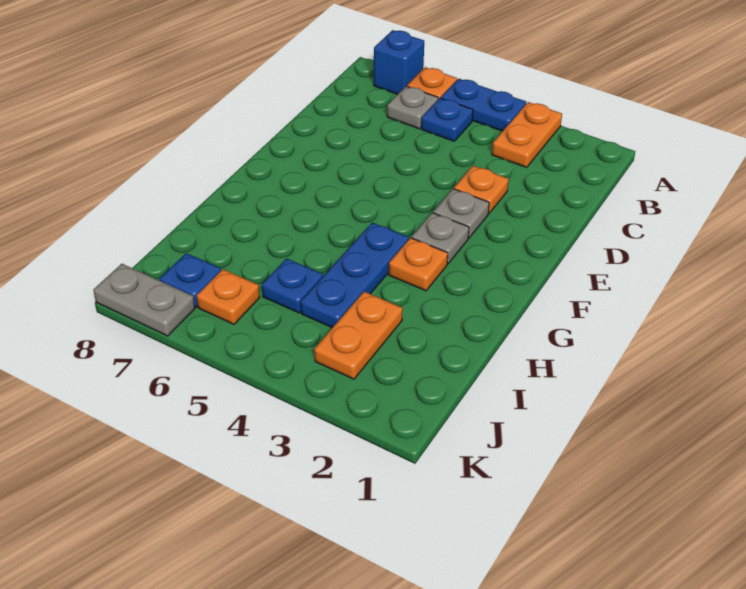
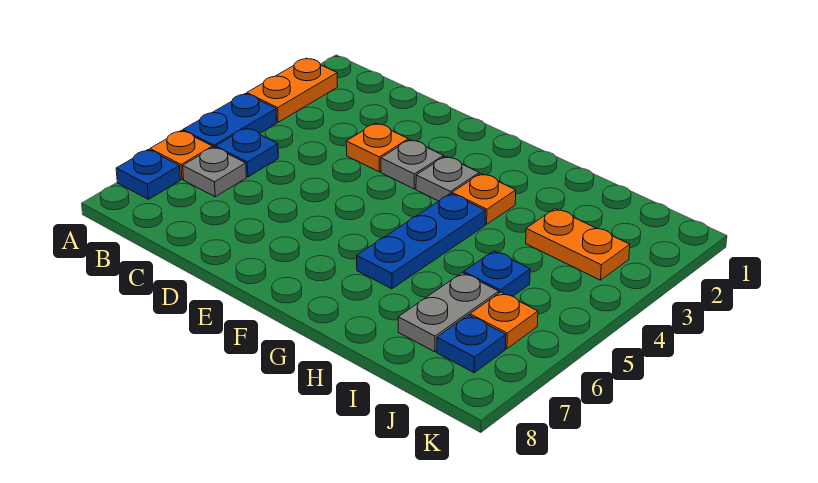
orange 1x2 plate [492,102,562,167] -> orange 1x2 plate turned to [247,58,338,122]
blue 1x1 brick [374,30,424,94] -> blue 1x1 plate [116,150,180,199]
blue 1x3 plate [301,223,409,328] -> blue 1x3 plate turned to [357,193,485,289]
grey 1x2 plate [93,264,195,336] -> grey 1x2 plate moved to [398,273,499,352]

